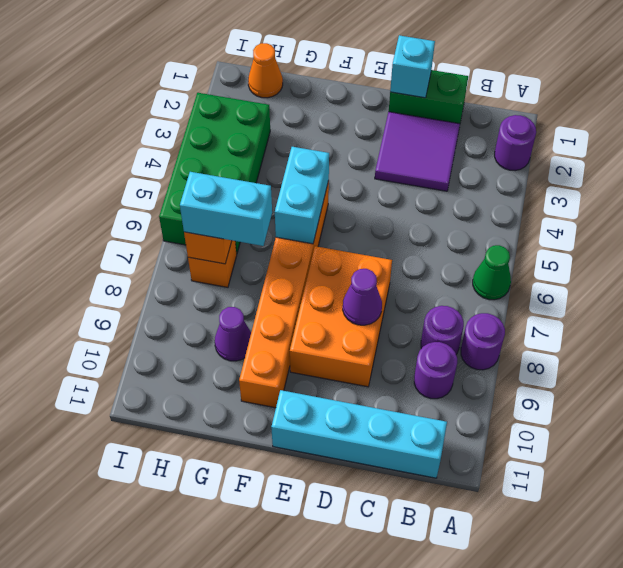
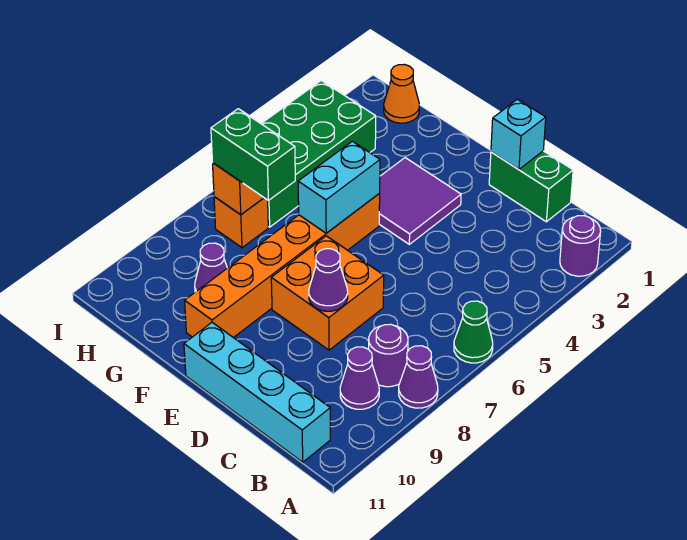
purple 1x1 round brick [461,313,505,370] -> purple 1x1 cone [399,346,438,408]
purple 1x1 round brick [414,342,457,399] -> purple 1x1 cone [340,347,379,409]
purple 2x2 tile [375,112,460,191] -> purple 2x2 tile moved to [379,158,461,244]
orange 2x3 brick [290,246,392,387] -> orange 2x2 brick [271,236,384,350]
cyan 1x2 brick [180,172,272,246] -> green 1x2 brick [211,109,295,200]

